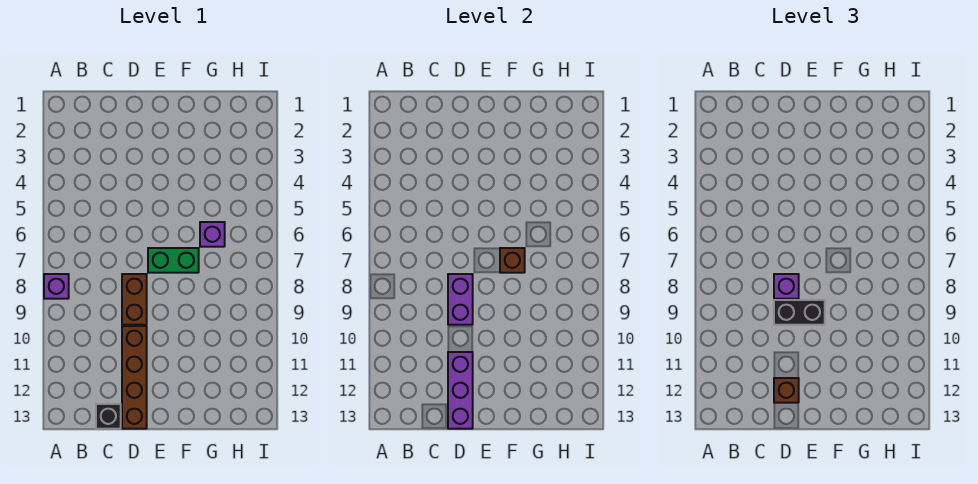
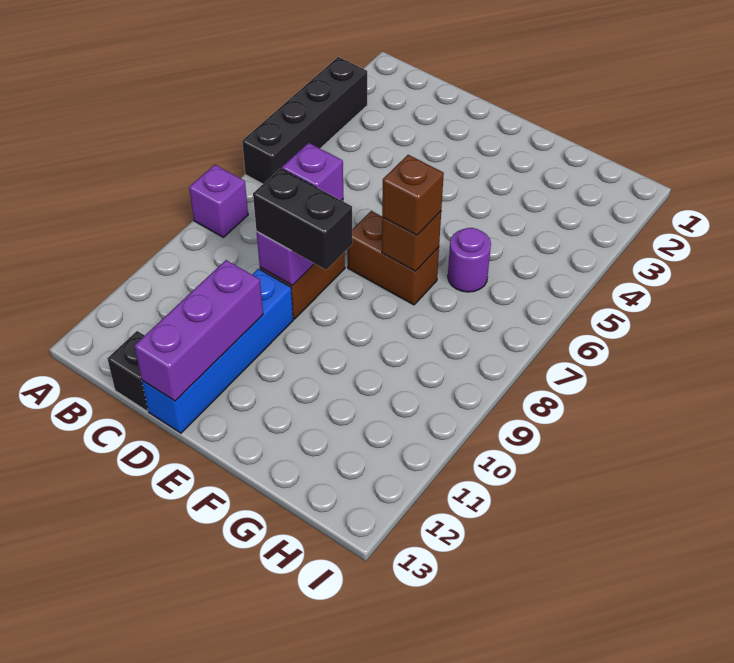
none -> black 1x4 brick [242,57,367,184]
brown 1x4 brick [122,326,147,429] -> blue 1x4 brick [142,269,293,433]
brown 1x1 brick [774,378,799,403] -> brown 1x1 brick moved to [382,155,444,235]
green 1x2 brick [148,248,199,273] -> brown 1x2 brick [347,211,439,305]
purple 1x1 brick [200,222,225,247] -> purple 1x1 round brick [448,228,491,292]

